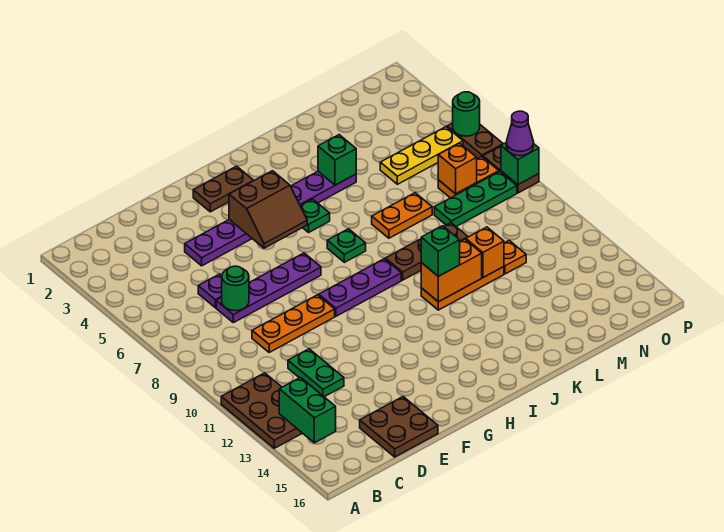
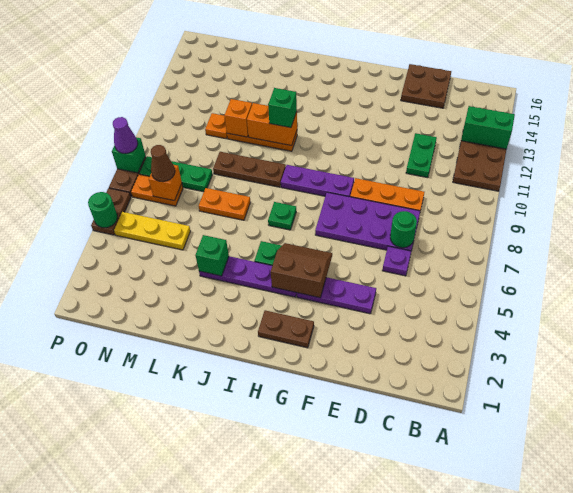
green 1x2 brick [279,378,336,443] -> green 1x2 brick turned to [461,106,515,149]
purple 1x4 plate [216,253,321,323] -> purple 2x4 plate [315,192,420,251]
none -> brown 1x1 cone [151,145,175,181]

